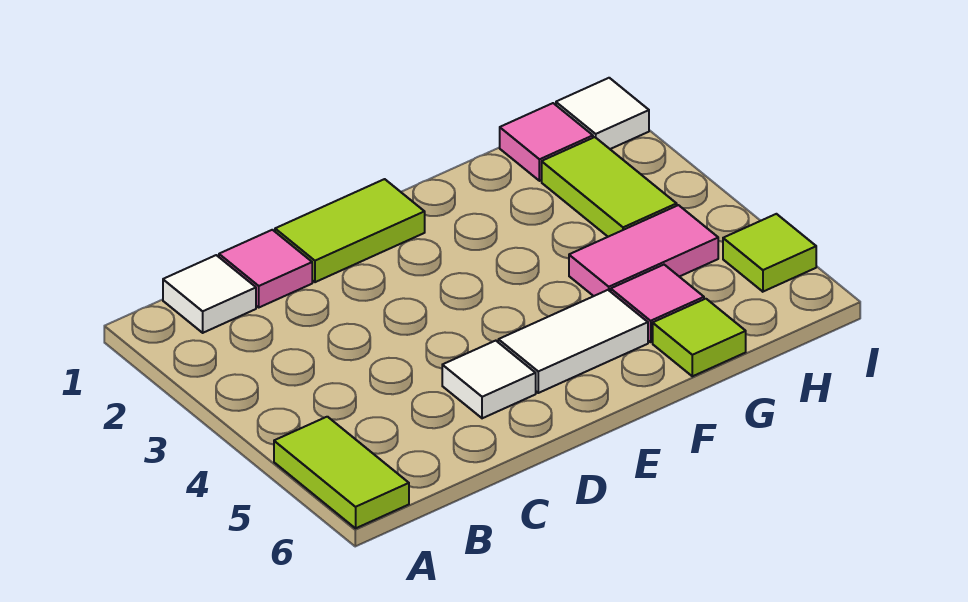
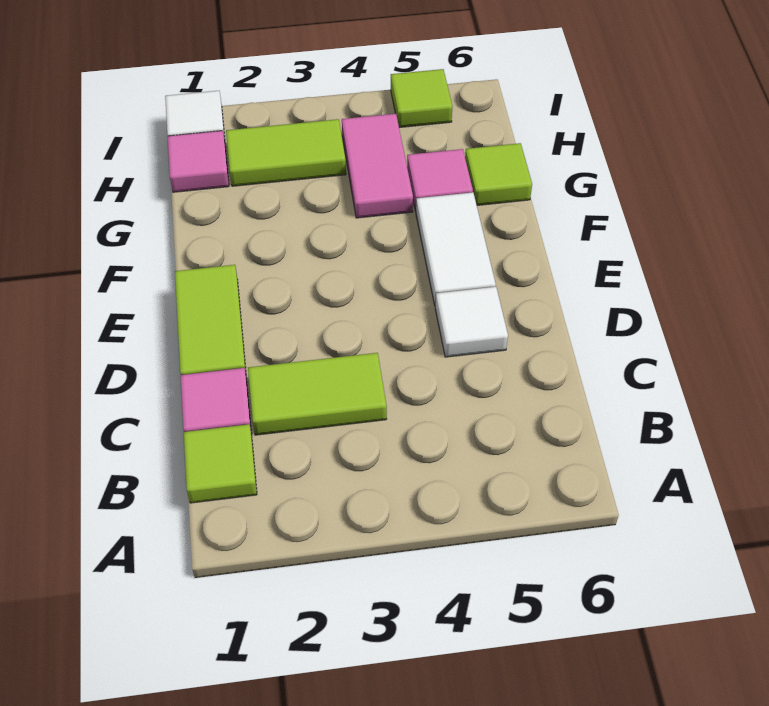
lime 1x2 tile [274,417,409,528] -> lime 1x2 tile moved to [248,353,387,435]
white 1x1 tile [163,255,256,333] -> lime 1x1 tile [184,424,257,503]

